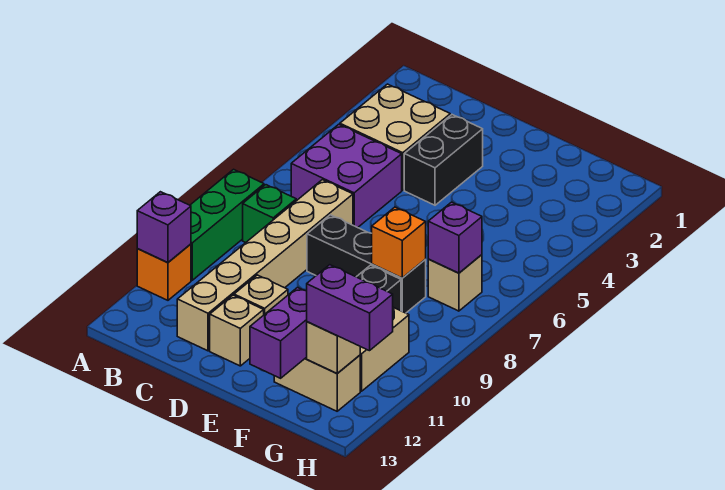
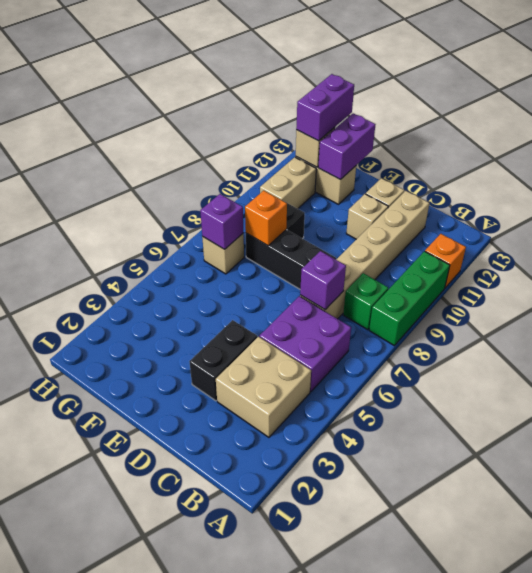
purple 1x1 brick [137,192,191,262] -> purple 1x1 brick moved to [300,251,346,310]
purple 1x2 brick [307,265,393,351] -> purple 1x2 brick turned to [296,74,354,141]

